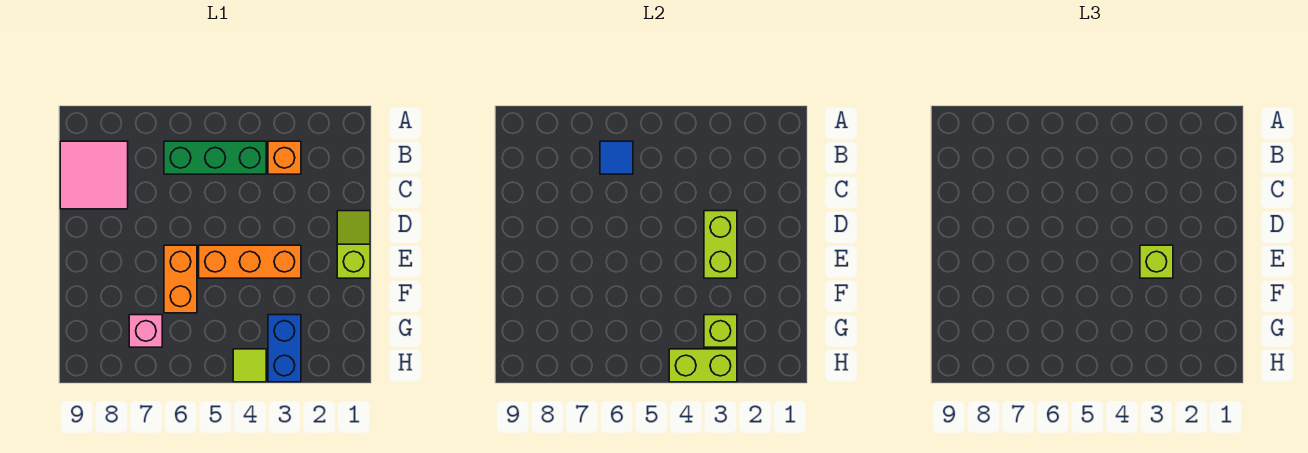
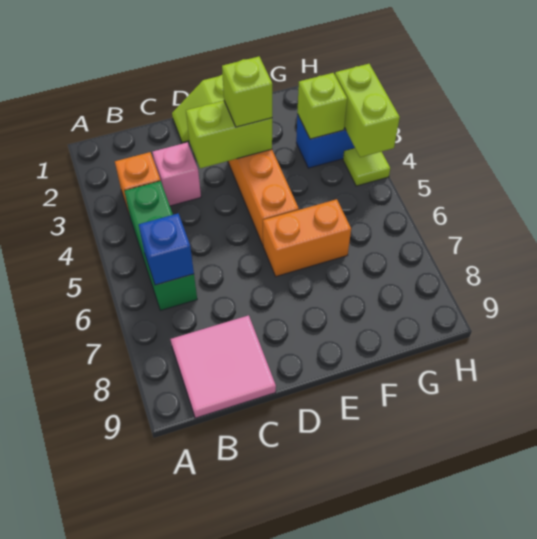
blue 1x1 tile [600,141,633,174] -> blue 1x1 brick [139,214,194,285]
pink 1x1 brick [129,315,162,347] -> pink 1x1 brick moved to [153,142,201,206]

